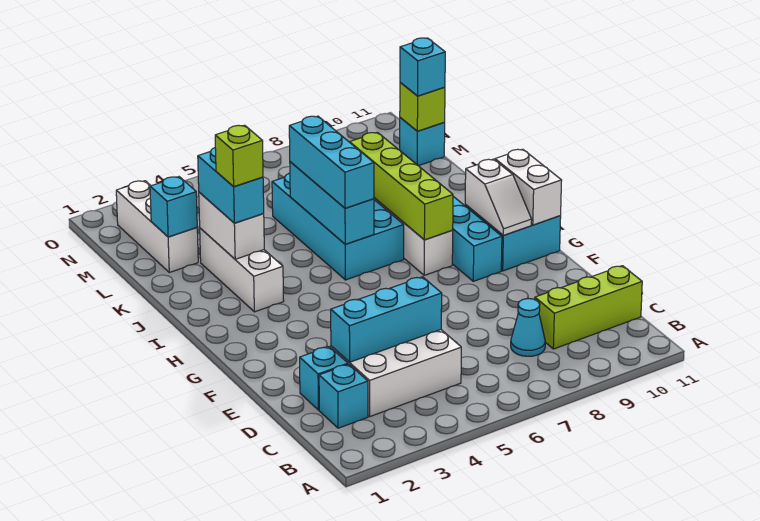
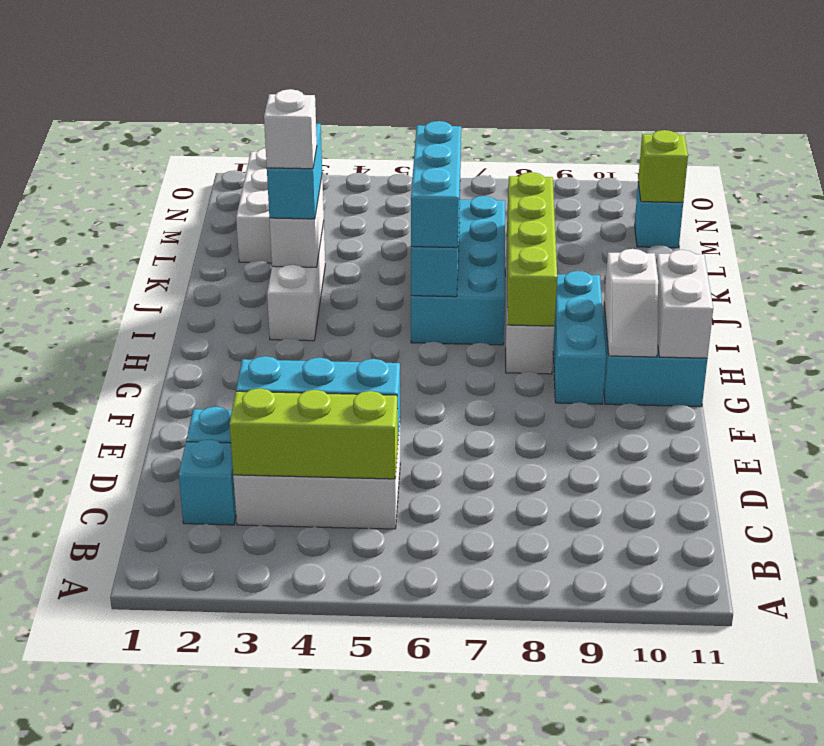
cyan 1x1 cone [511,299,545,356] -> none
lime 1x3 brick [535,266,642,349] -> lime 1x3 brick moved to [229,388,398,479]
lime 1x1 brick [215,125,263,187] -> white 1x1 brick [264,89,317,169]
cyan 1x1 brick [150,177,197,237] -> none
cyan 1x1 brick [400,38,445,96] -> none

